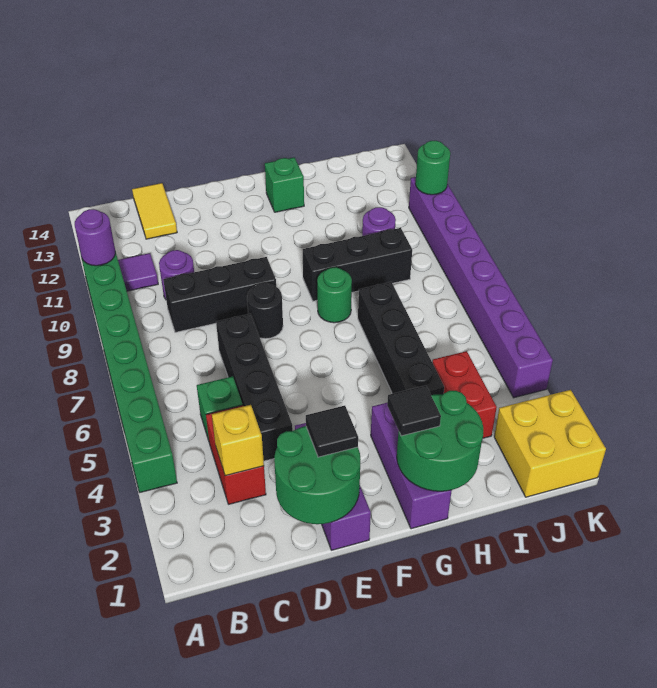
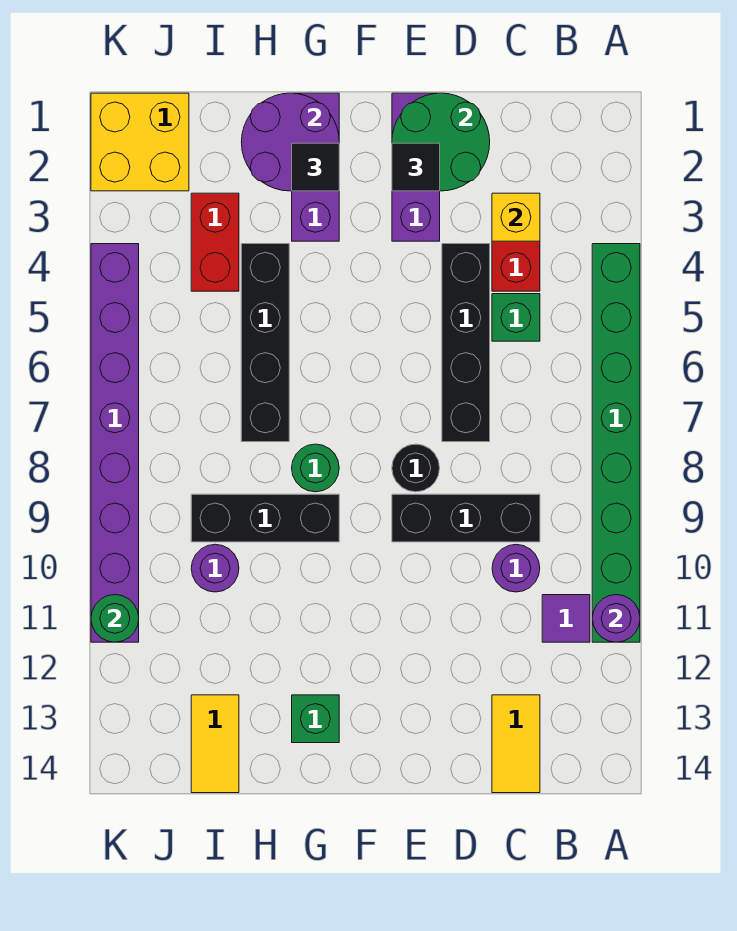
green 2x2 round brick [397,391,483,491] -> purple 2x2 round brick [241,93,339,191]
none -> yellow 1x2 tile [191,695,239,793]

